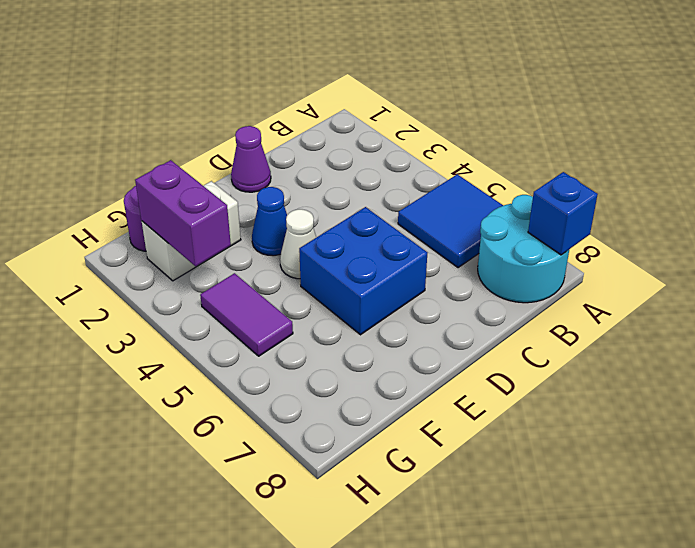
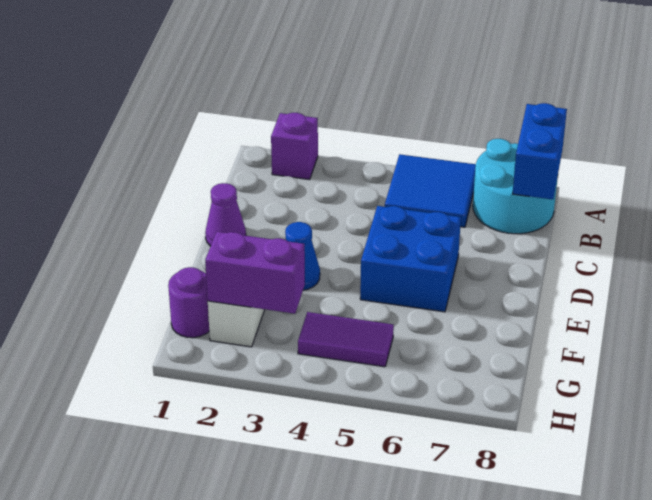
none -> purple 1x1 brick [271,113,318,180]
blue 1x1 brick [528,172,598,255] -> blue 1x2 brick [513,103,567,199]
white 1x1 cone [280,209,316,279] -> none

